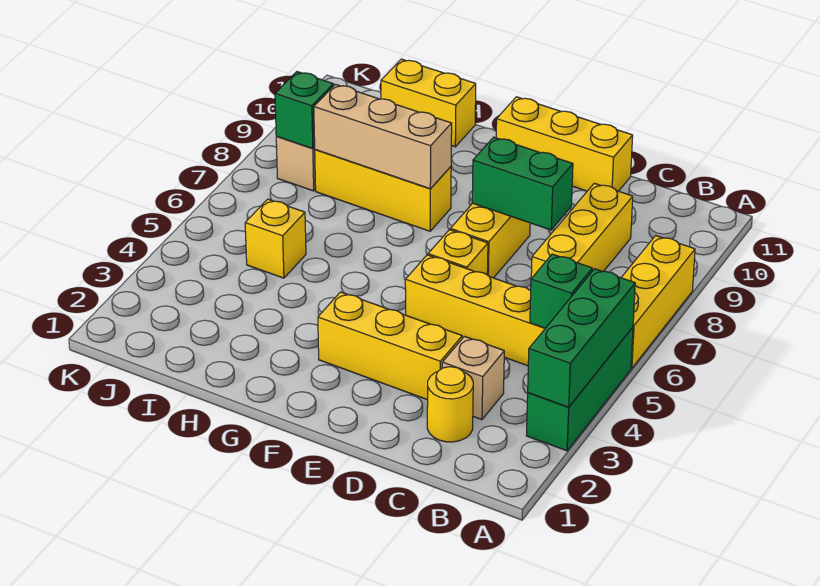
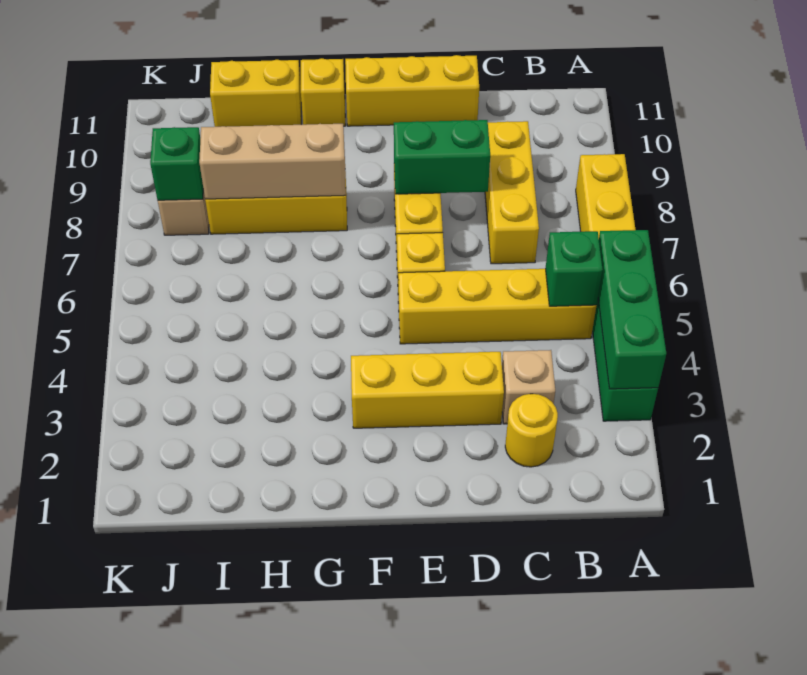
yellow 1x1 brick [245,199,306,278] -> yellow 1x1 brick moved to [301,58,345,126]

